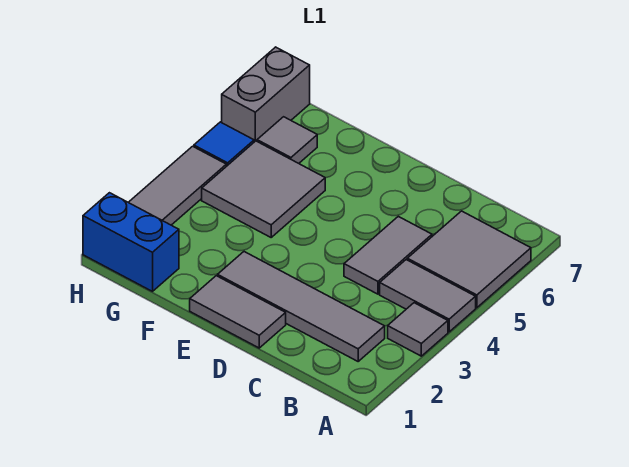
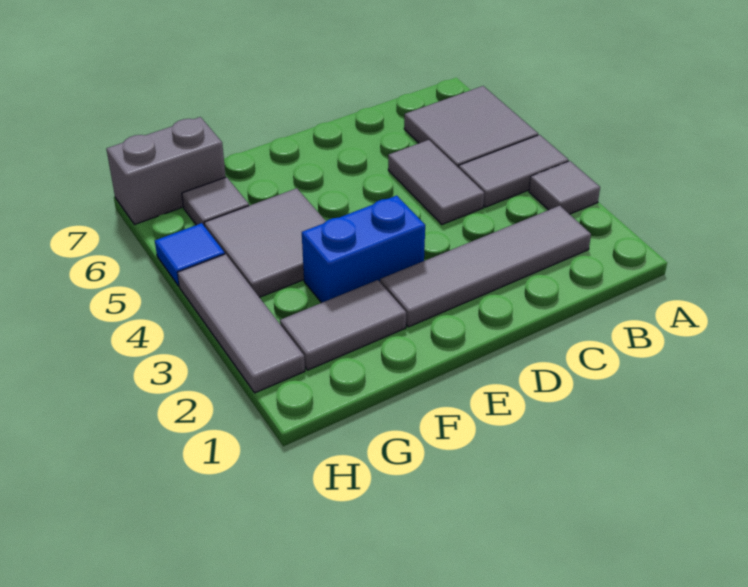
grey 1x2 tile [190,276,286,348] -> grey 1x2 tile moved to [280,280,406,370]
blue 1x2 brick [83,193,179,291] -> blue 1x2 brick moved to [302,196,425,303]
grey 1x2 brick [222,47,310,142] -> grey 1x2 brick turned to [106,117,226,224]

